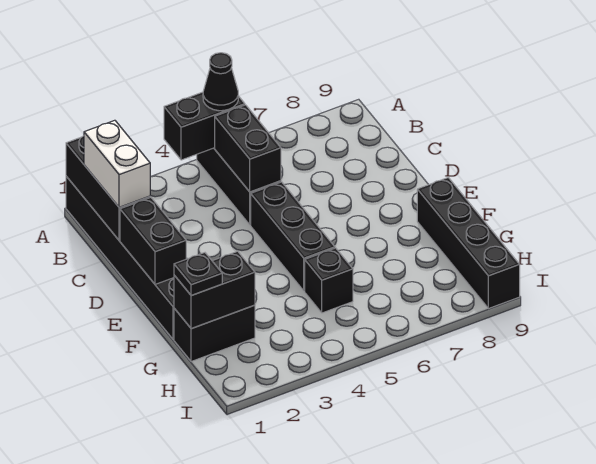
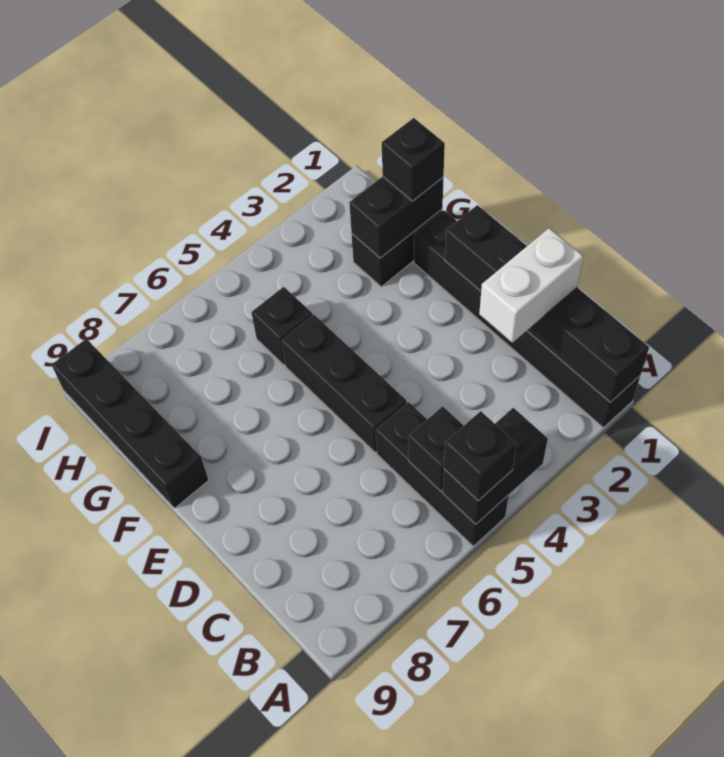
black 1x1 cone [203,53,238,111] -> black 1x1 brick [444,411,517,501]
white 1x2 brick [84,120,150,207] -> white 1x2 brick turned to [479,228,583,343]
black 1x2 brick [215,105,281,192] -> black 1x1 brick [408,406,464,491]
black 1x1 plate [174,253,222,295] -> black 1x1 brick [382,118,445,201]

